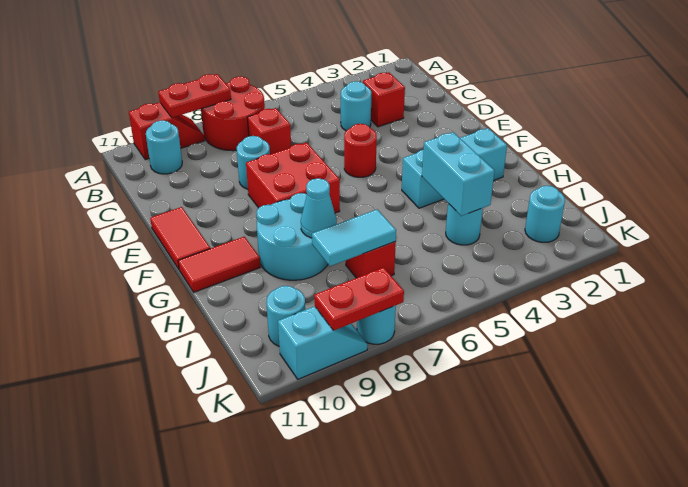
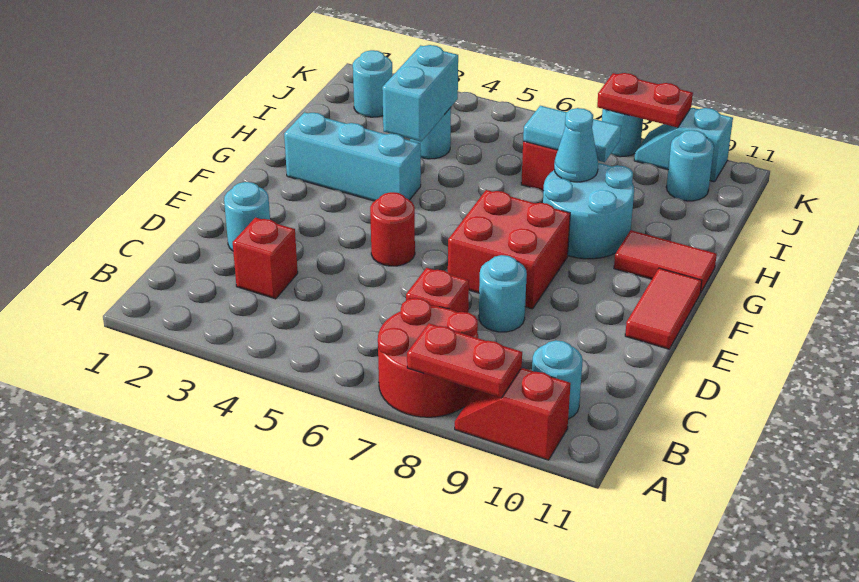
cyan 1x1 round brick [341,81,371,131] -> cyan 1x1 round brick moved to [224,182,270,251]

